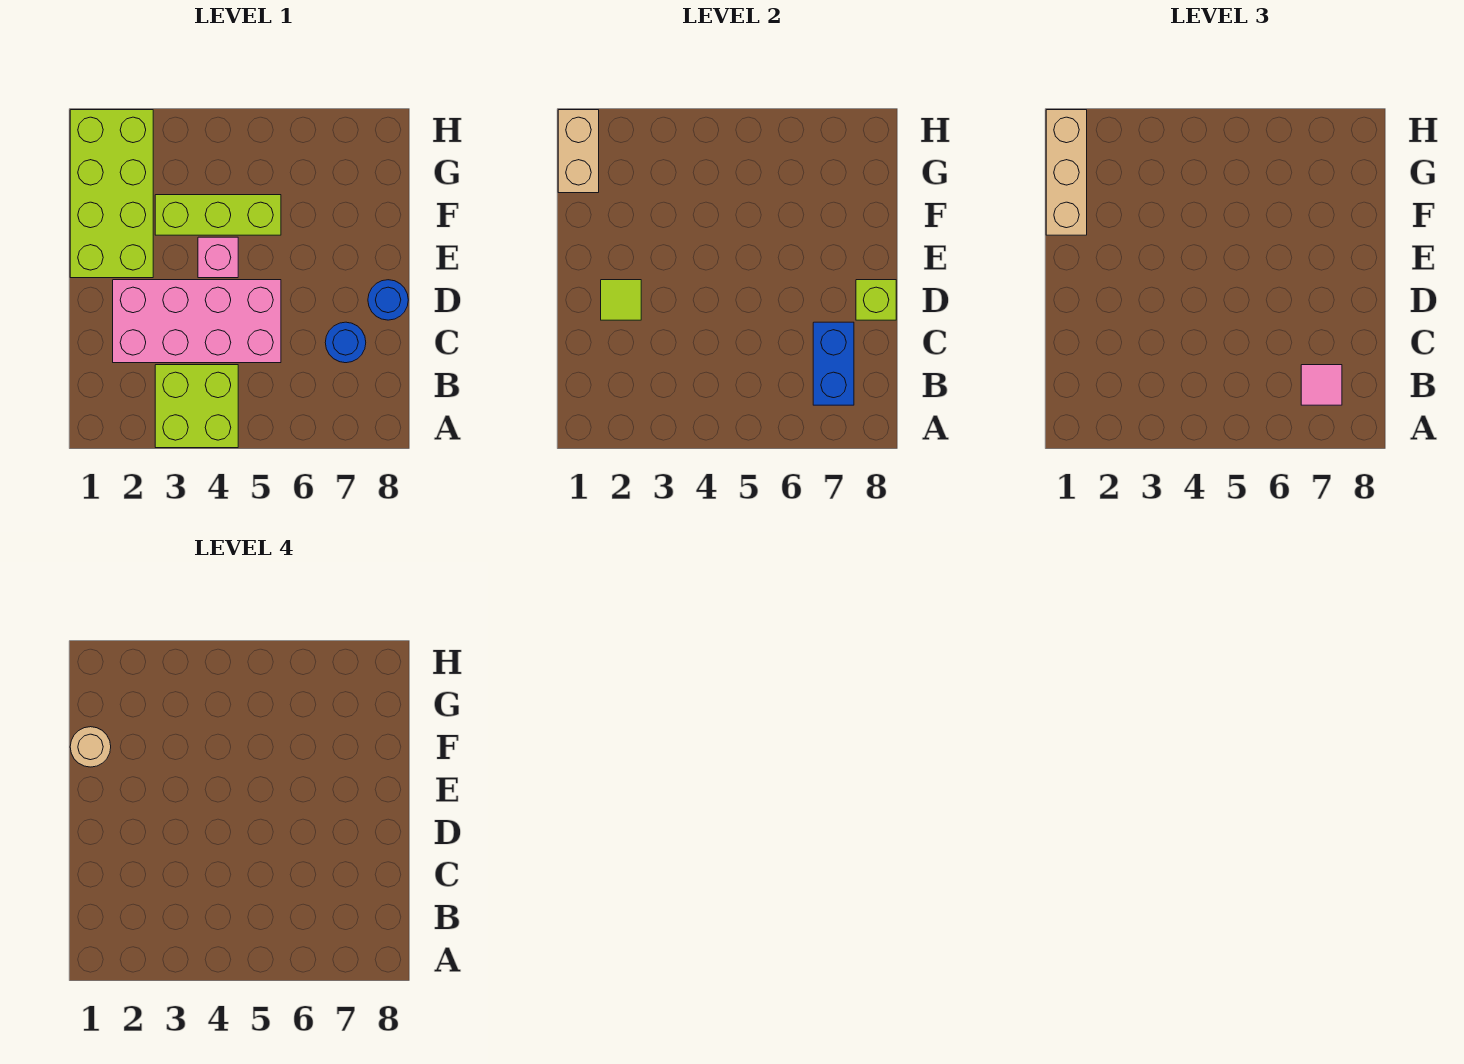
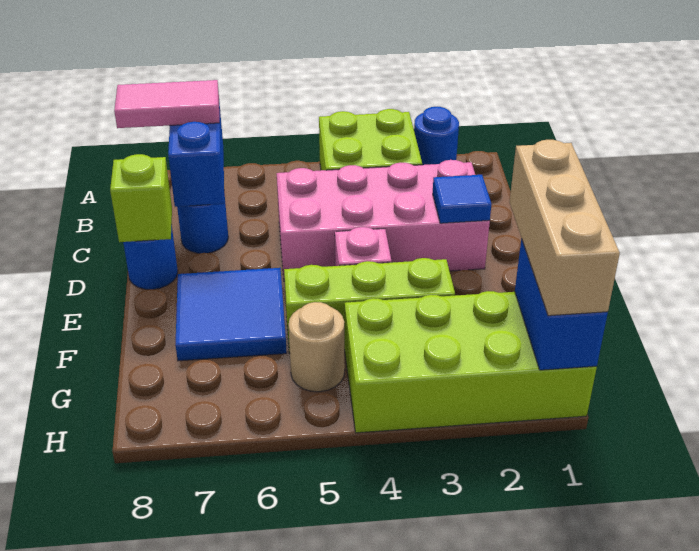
none -> blue 1x1 round brick [414,107,459,165]
pink 1x1 tile [1301,365,1342,405] -> pink 1x2 tile [114,80,219,128]
lime 1x1 tile [601,280,641,320] -> blue 1x1 tile [433,175,491,223]
lime 2x4 brick [70,110,153,278] -> lime 2x4 brick turned to [344,291,597,433]
none -> blue 2x2 tile [175,268,287,361]
tan 1x1 round brick [70,727,111,767] -> tan 1x1 round brick moved to [289,302,345,392]
tan 1x2 brick [558,110,599,193] -> blue 1x2 brick [515,239,608,370]

